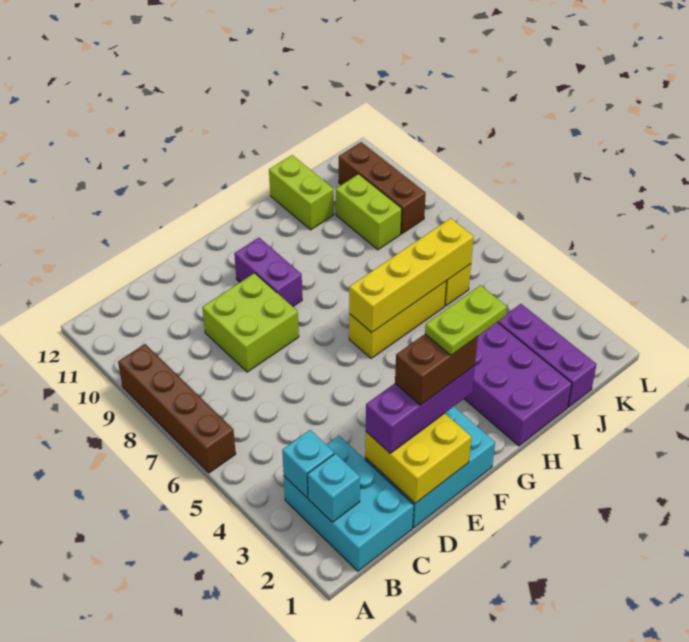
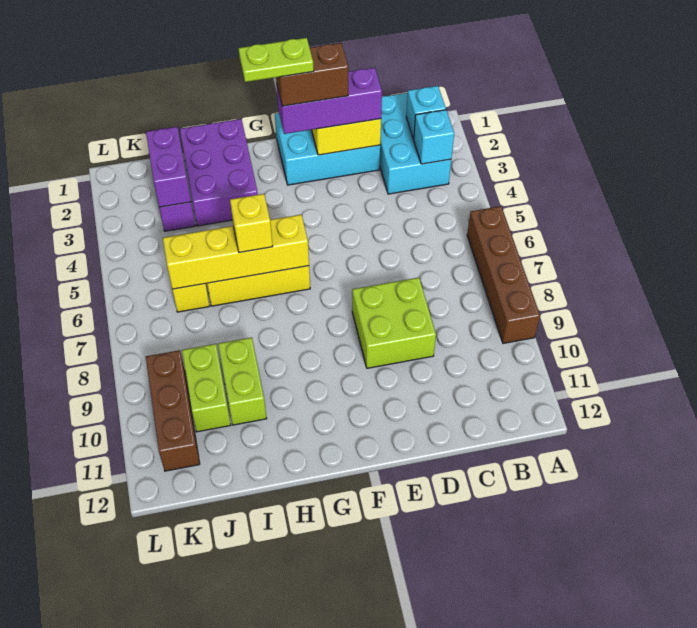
purple 1x2 brick [234,238,302,307] -> purple 1x2 brick moved to [146,127,191,207]
none -> yellow 1x1 brick [230,194,273,252]
lime 1x2 brick [269,155,334,230] -> lime 1x2 brick moved to [218,338,267,425]

